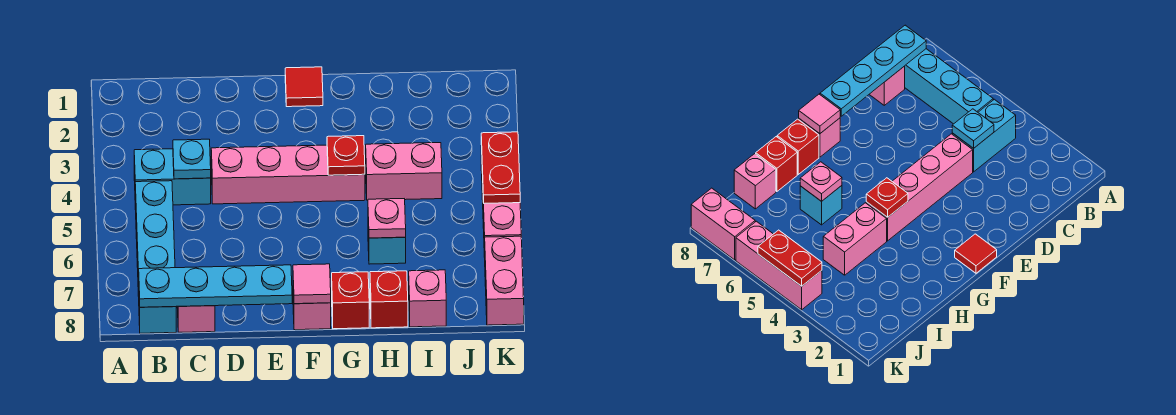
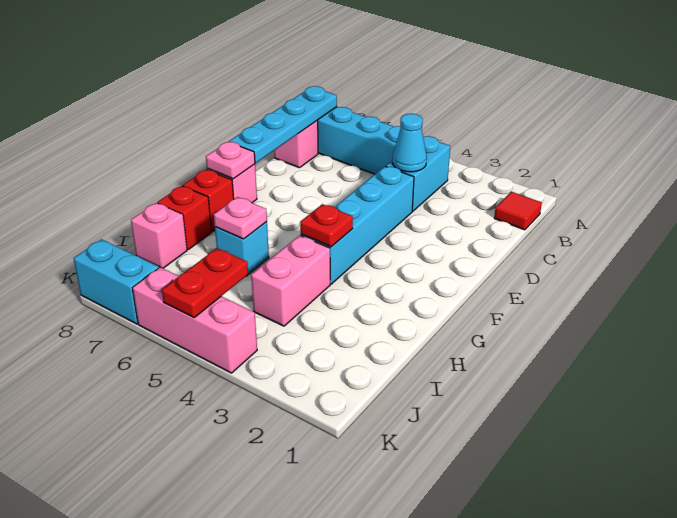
cyan 1x1 plate [173,139,211,179] -> cyan 1x1 cone [393,114,427,172]
pink 1x4 brick [211,145,365,204] -> cyan 1x4 brick [301,166,414,284]
red 1x1 tile [285,67,323,107] -> red 1x1 tile moved to [494,192,542,230]
pink 1x1 tile [293,264,331,304] -> pink 1x1 plate [206,142,255,179]
red 1x2 plate [481,132,520,203] -> red 1x2 plate turned to [162,248,248,318]
pink 1x2 brick [485,236,524,325] -> cyan 1x2 brick [74,239,159,324]

